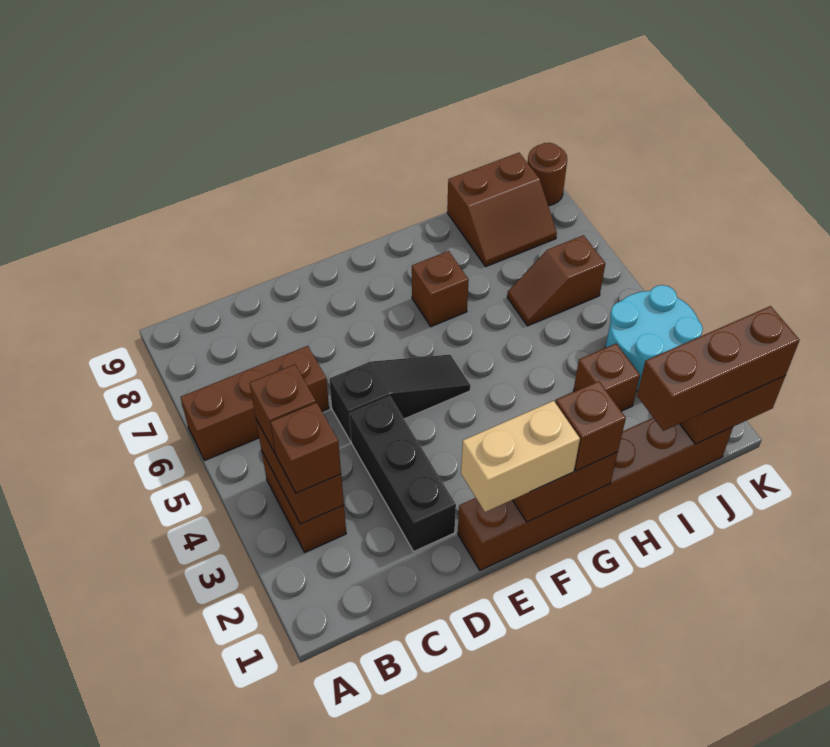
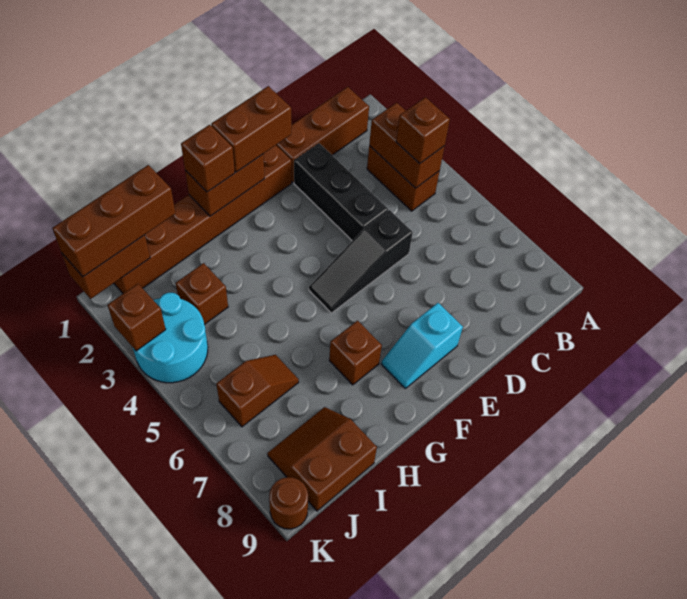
brown 1x3 brick [181,346,329,460] -> brown 1x3 brick moved to [276,87,369,182]
brown 1x1 brick [271,403,341,493] -> brown 1x1 brick moved to [108,284,166,351]
tan 1x2 brick [461,401,580,512] -> brown 1x2 brick [211,86,291,172]
none -> cyan 1x2 slope [382,303,463,388]

